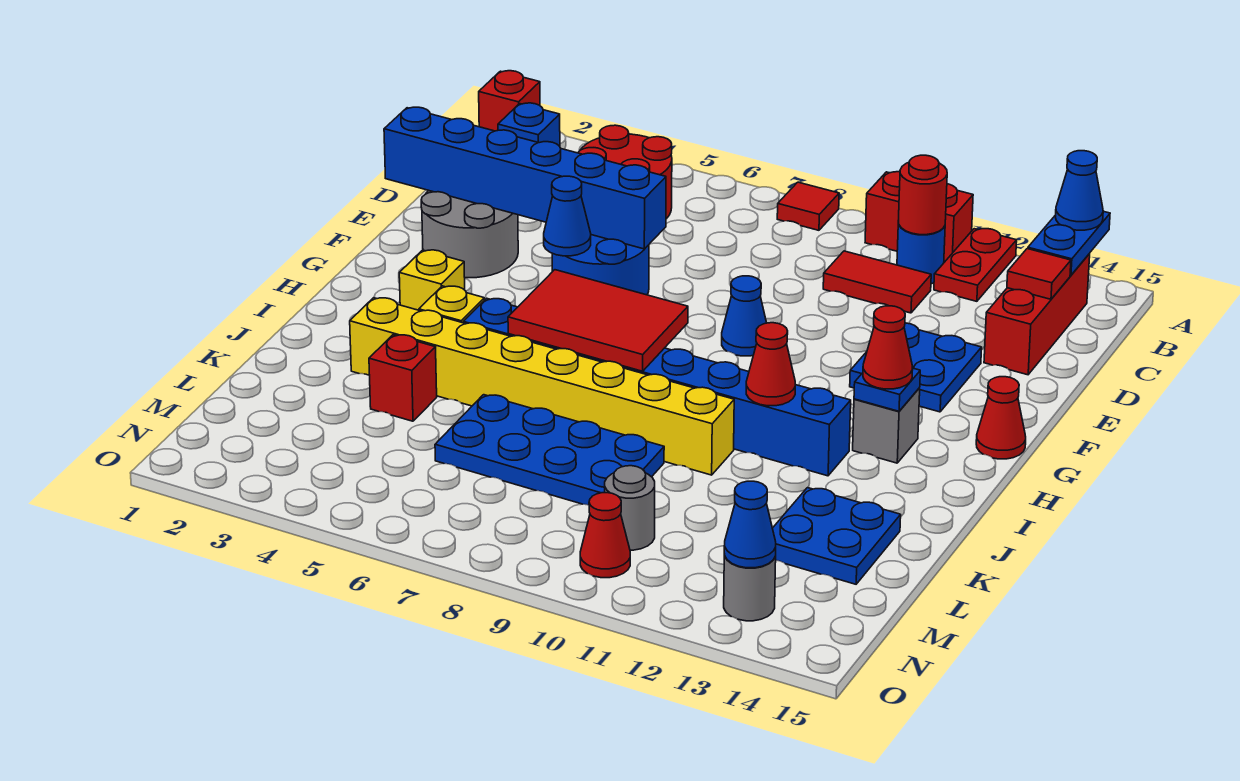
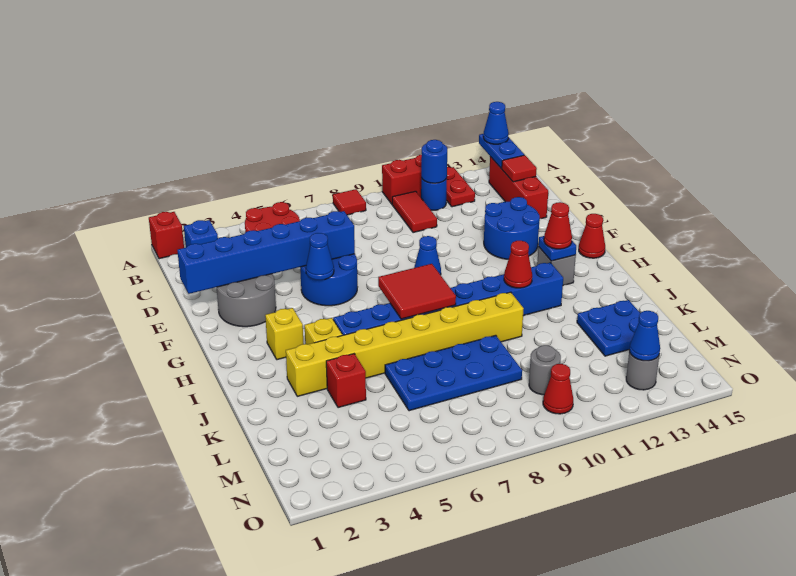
red 1x1 round brick [898,155,947,235] -> blue 1x1 round brick [421,140,447,183]
red 1x2 tile [823,251,931,313] -> red 1x2 tile turned to [392,191,437,233]
blue 2x2 plate [850,323,982,412] -> blue 2x2 round brick [484,197,540,259]
red 2x3 tile [508,270,688,371] -> red 2x2 tile [378,264,456,319]

